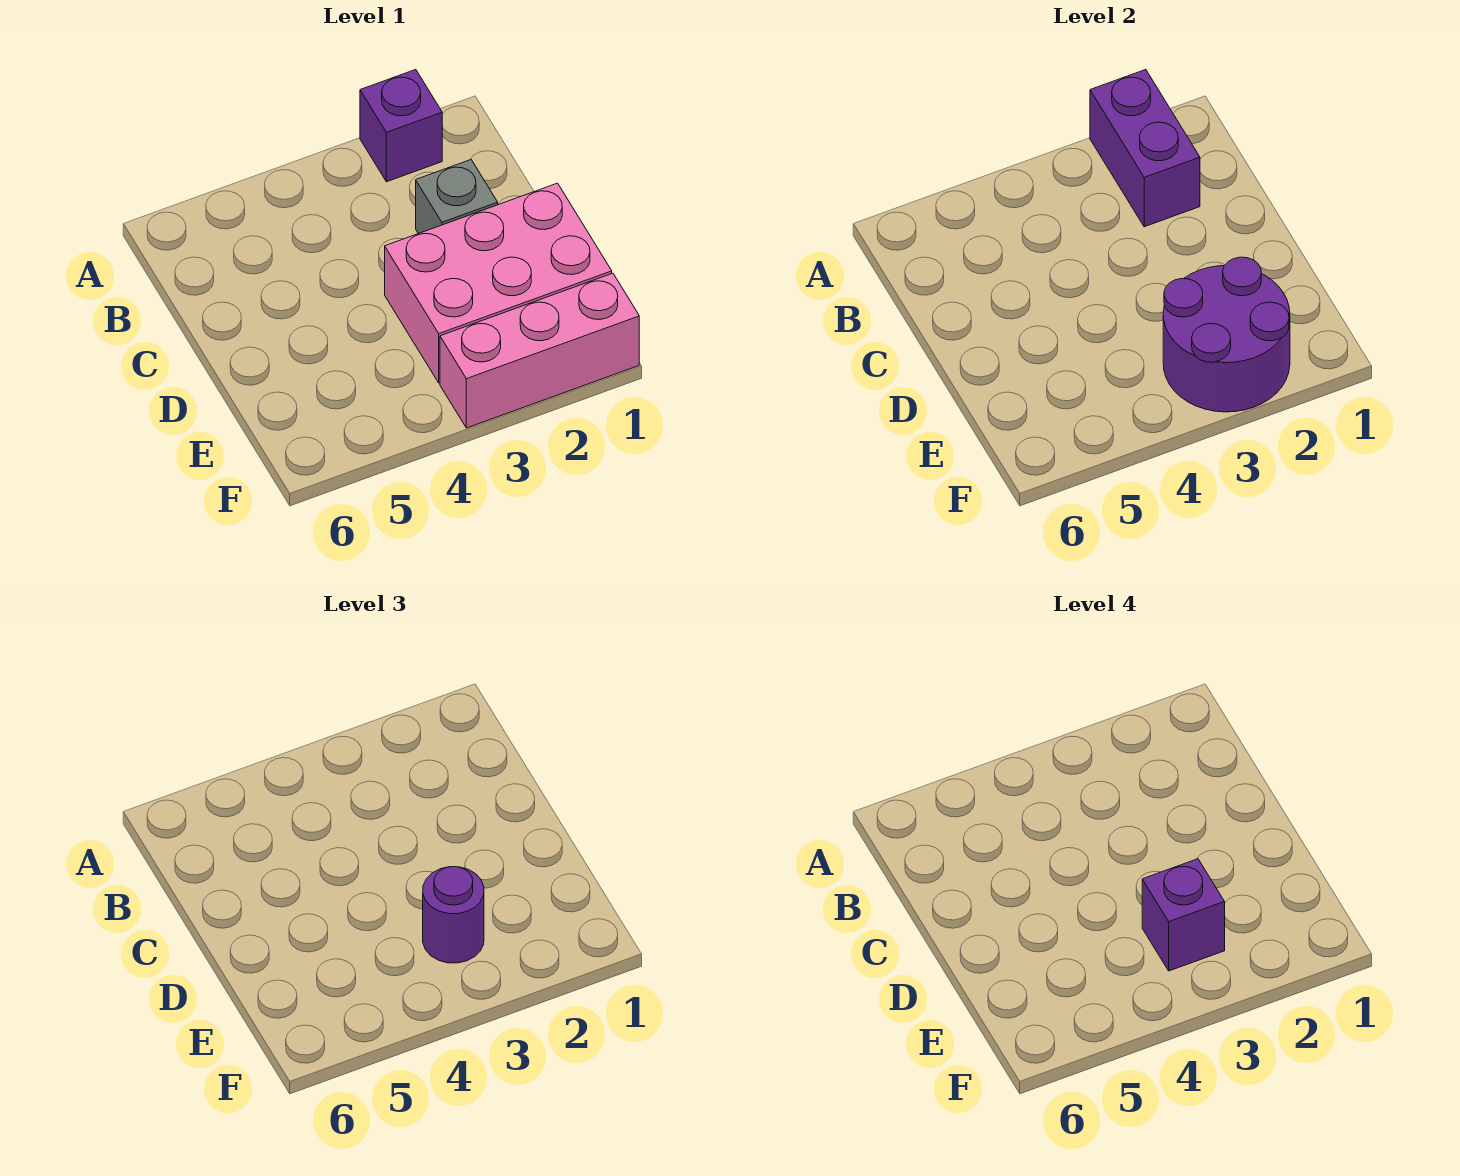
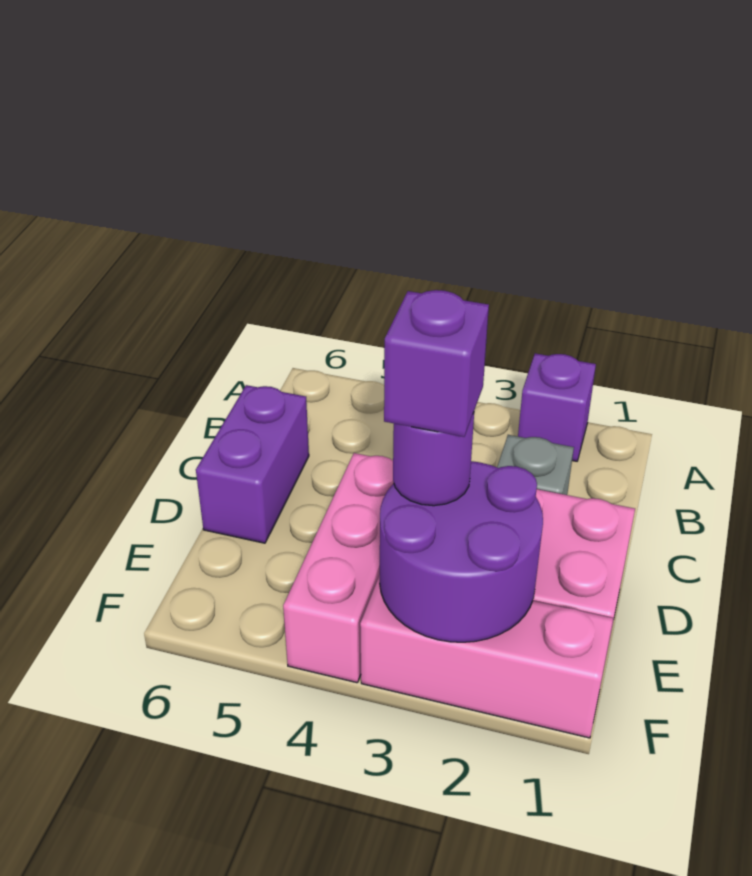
purple 1x2 brick [1090,70,1200,227] -> purple 1x2 brick moved to [196,385,309,543]
none -> pink 1x3 brick [283,453,394,683]

